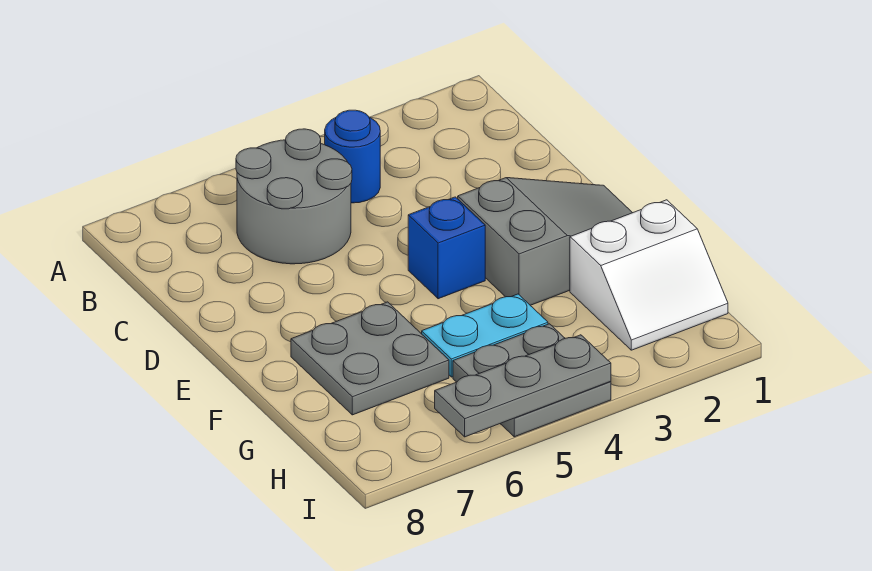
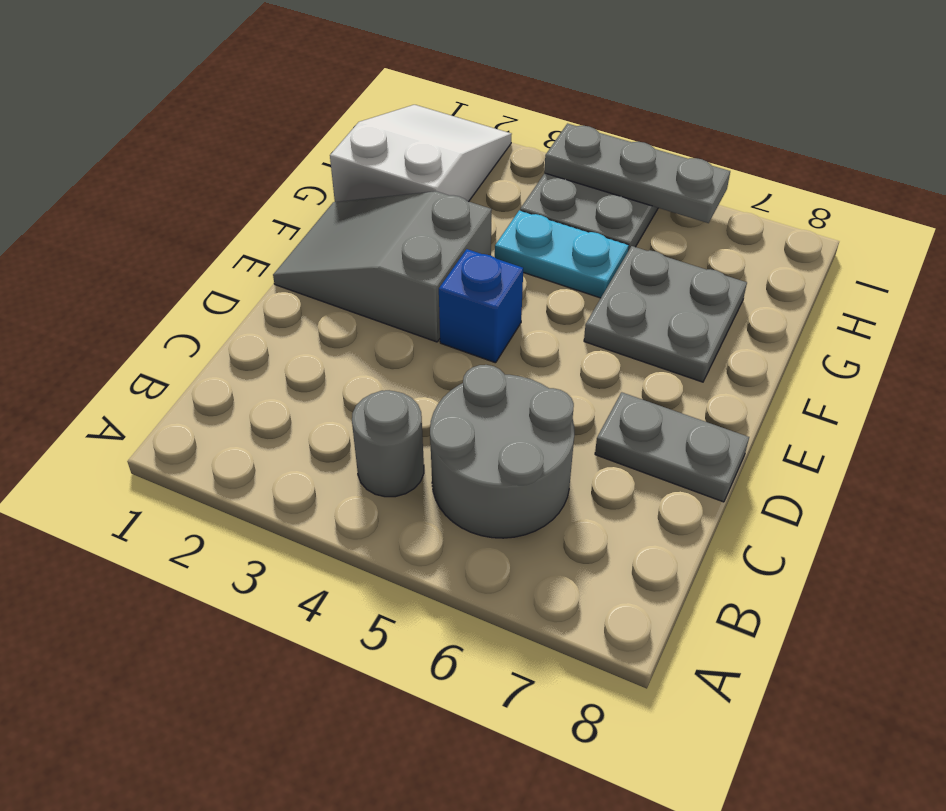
blue 1x1 round brick [325,110,380,203] -> grey 1x1 round brick [352,390,424,497]
none -> grey 1x2 plate [595,392,749,502]
white 2x2 slope [570,200,728,350] -> white 2x3 slope [330,105,512,202]

